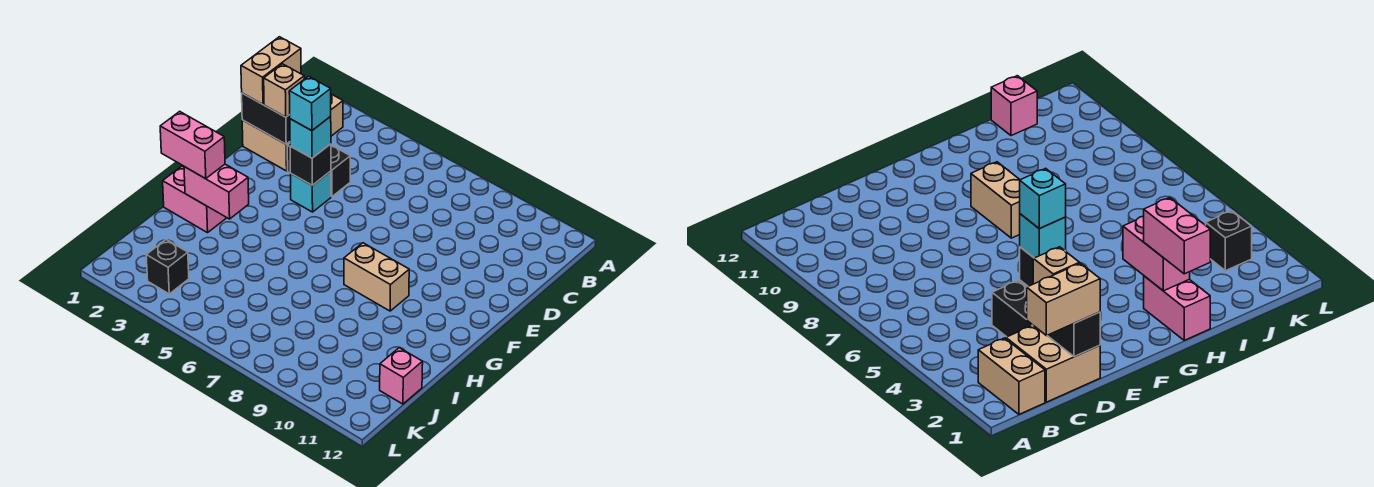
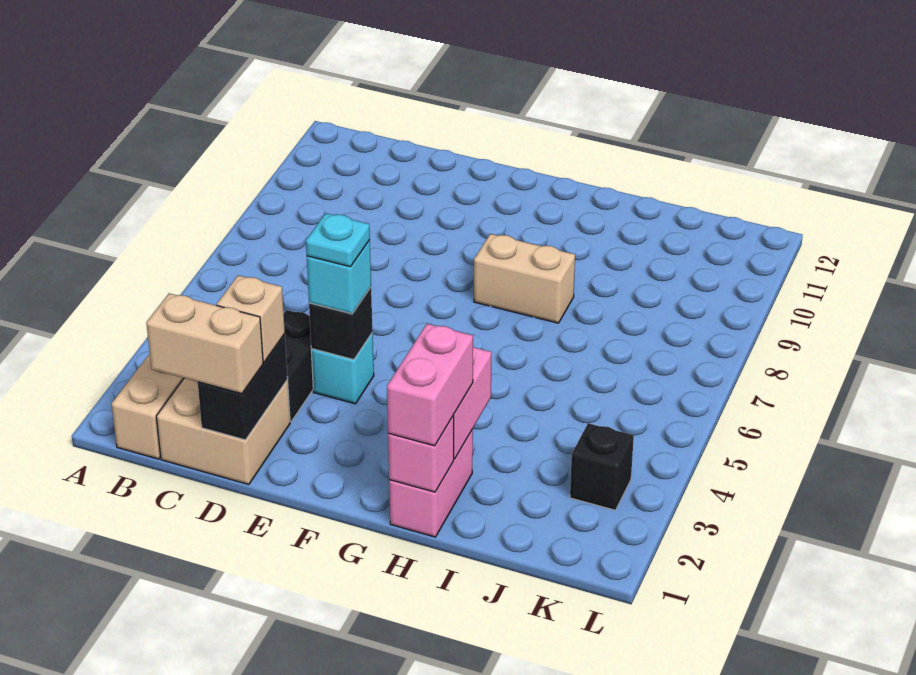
cyan 1x1 brick [289,76,331,131] -> cyan 1x1 plate [306,213,370,267]
tan 1x2 brick [344,243,409,311] -> tan 1x2 brick turned to [474,234,575,323]
pink 1x1 brick [380,348,423,404] -> pink 1x1 brick moved to [388,415,454,492]

